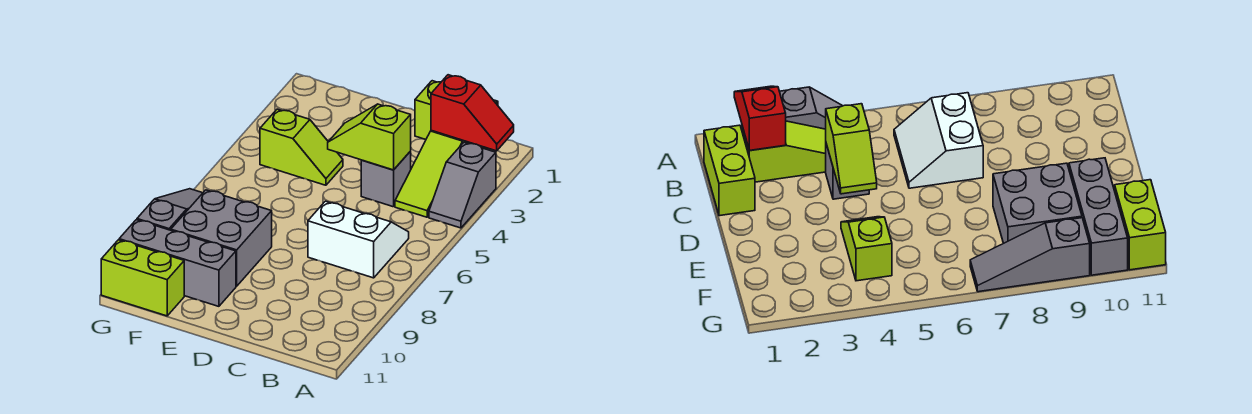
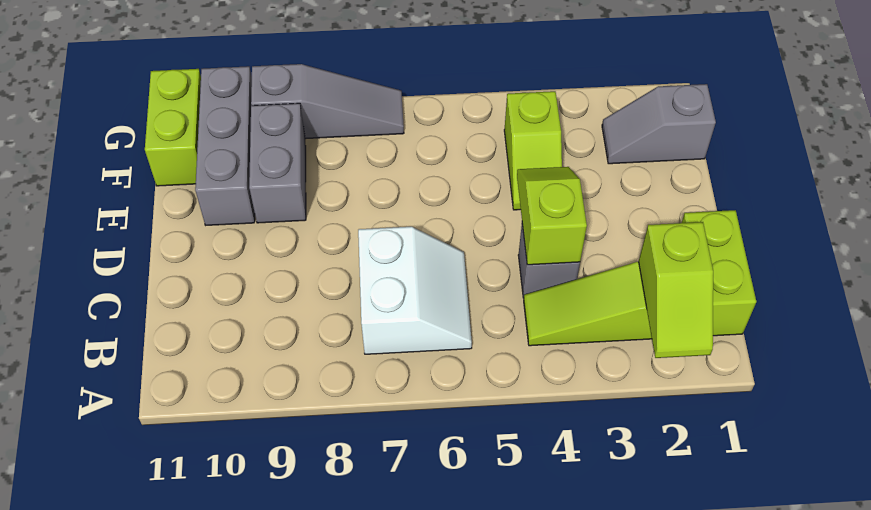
red 1x2 slope [431,75,514,151] -> lime 1x2 slope [639,222,713,358]
grey 1x2 slope [429,142,496,228] -> grey 1x2 slope moved to [602,84,716,164]
grey 2x2 brick [171,190,272,286] -> grey 1x2 brick [249,103,306,223]

